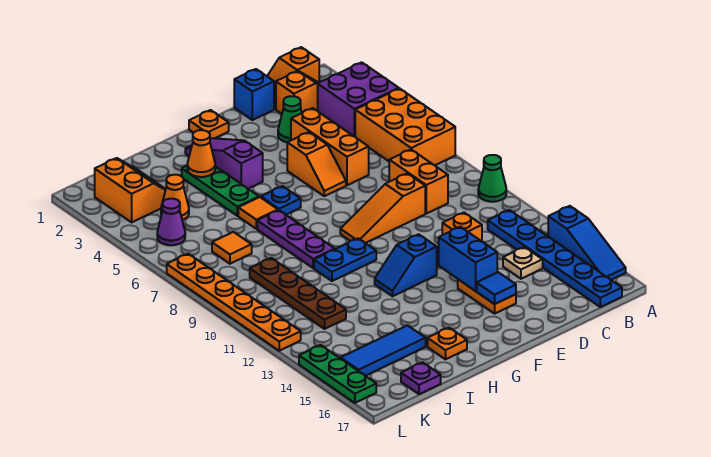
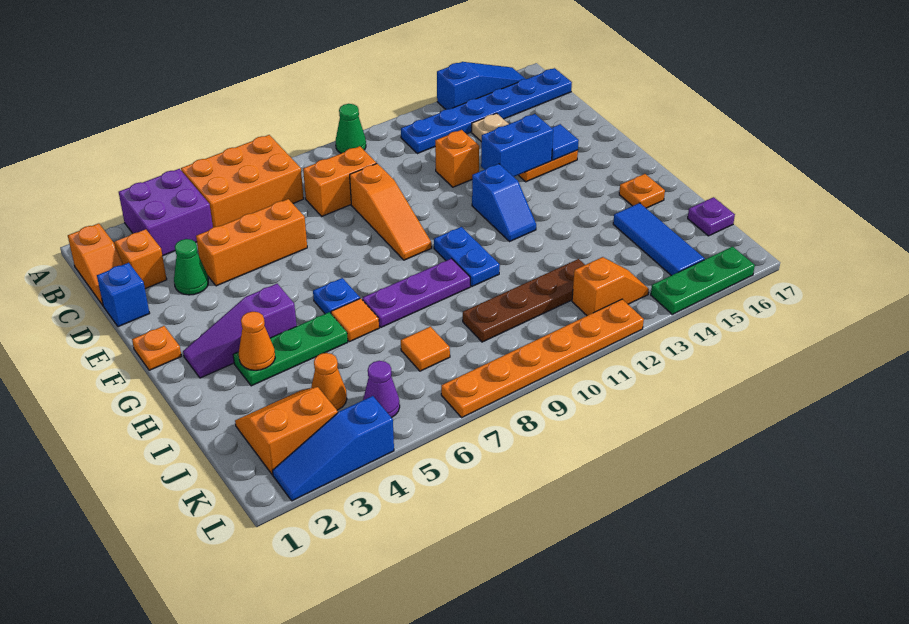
orange 1x2 slope [287,132,346,196] -> orange 1x2 slope moved to [572,257,649,316]
none -> blue 1x3 slope [272,396,394,501]

